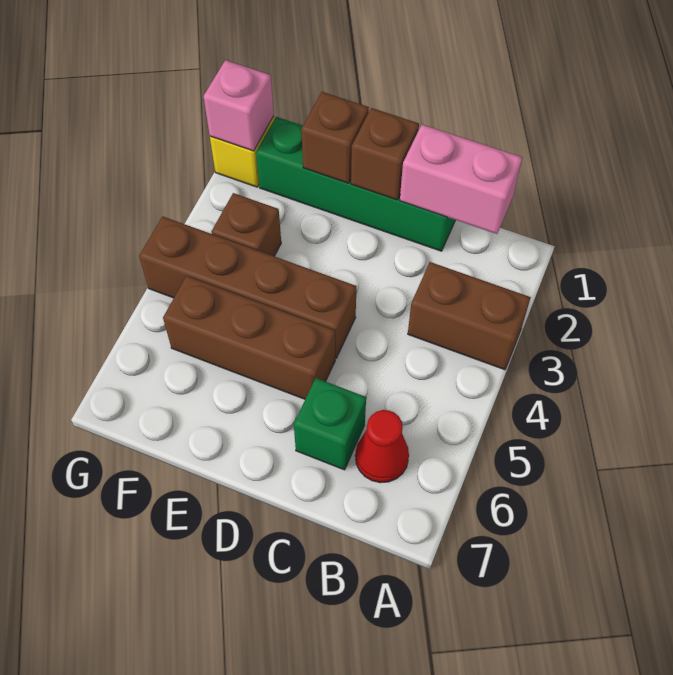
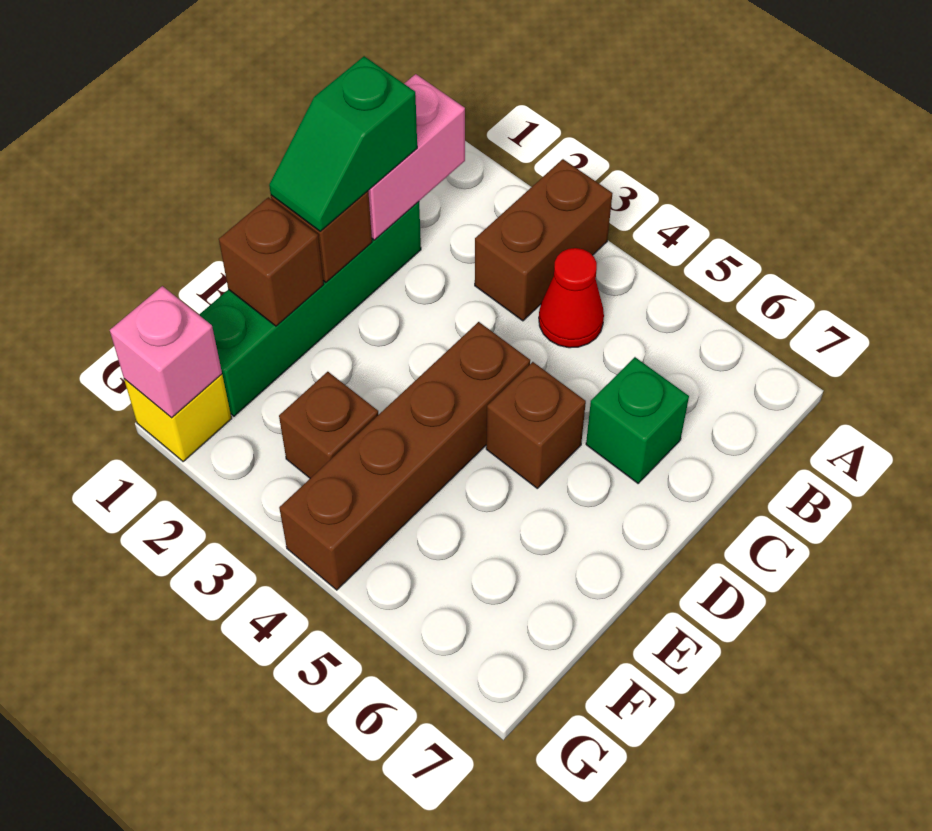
red 1x1 cone [355,410,409,483] -> red 1x1 cone moved to [539,248,604,348]
none -> green 1x2 slope [269,56,417,231]
brown 1x3 brick [163,276,335,399] -> brown 1x1 brick [486,362,586,488]

